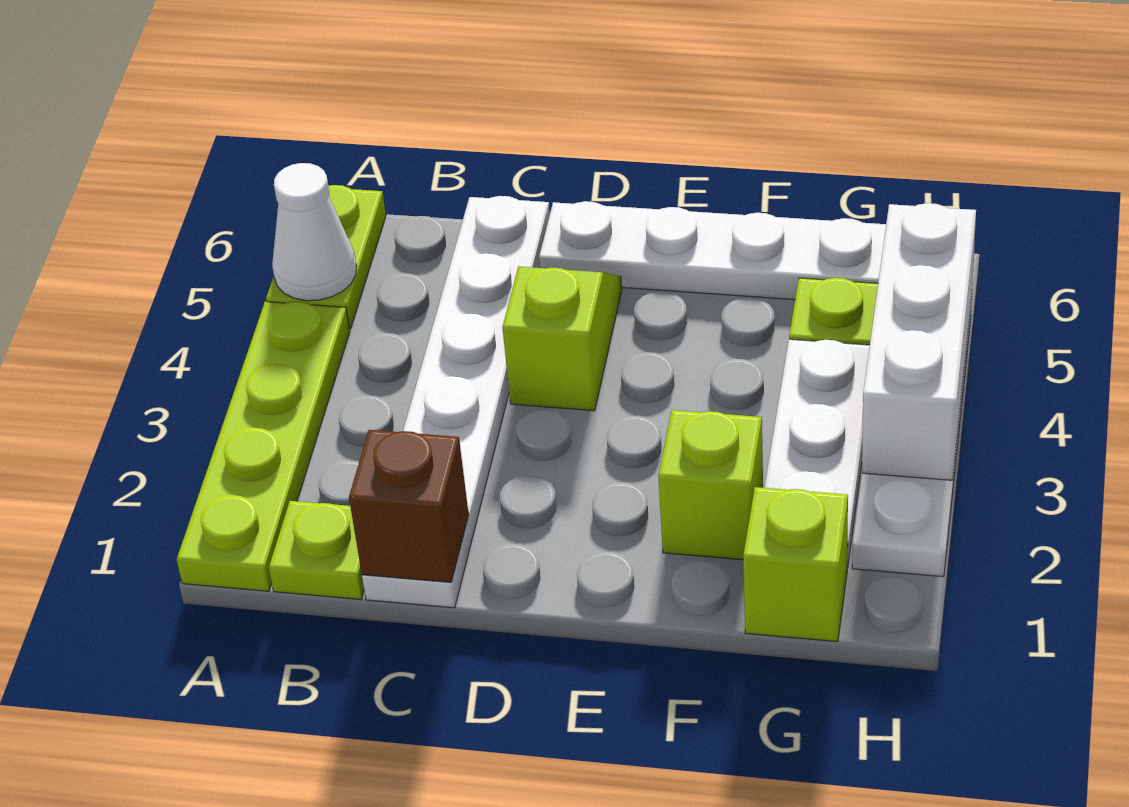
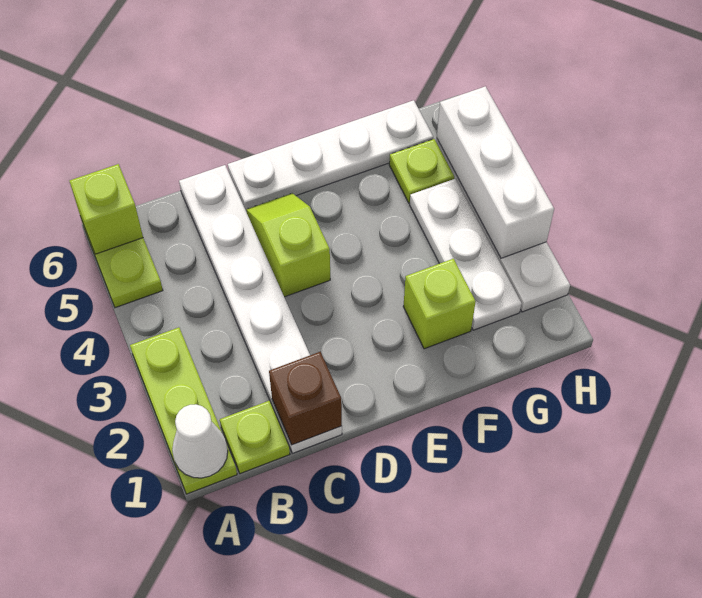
lime 1x4 plate [177,301,350,591] -> lime 1x3 plate [130,327,237,494]
white 1x1 cone [272,163,356,301] -> white 1x1 cone moved to [172,404,228,478]
lime 1x1 brick [743,487,848,642] -> lime 1x1 brick moved to [70,164,143,254]

